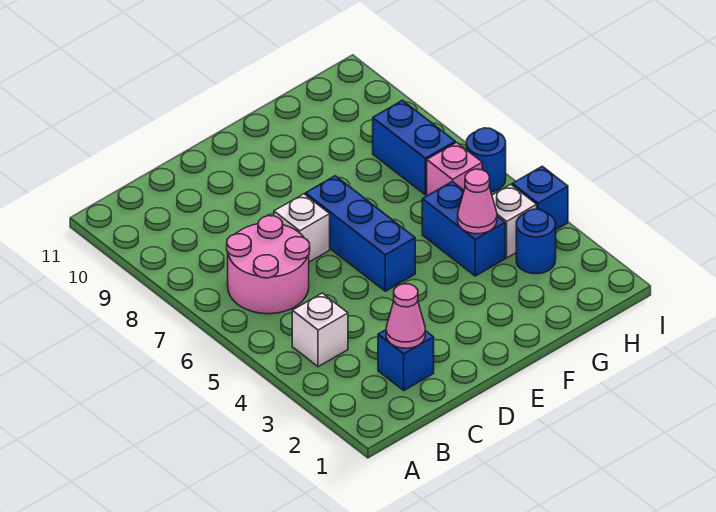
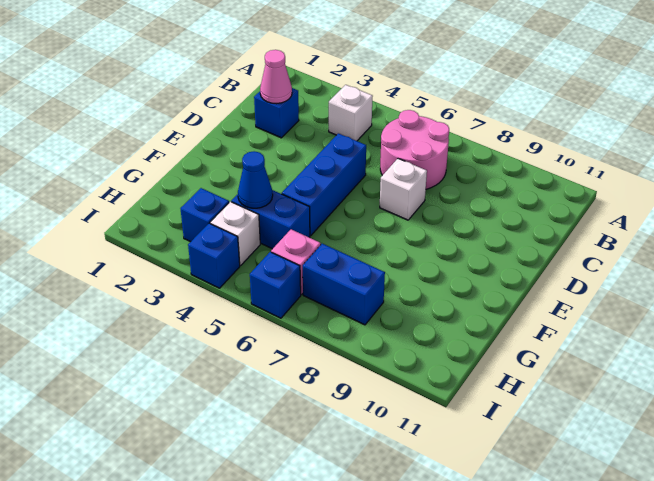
blue 1x3 brick [305,176,415,291] -> blue 1x3 brick turned to [282,133,366,236]
pink 1x1 cone [458,169,497,234] -> blue 1x1 cone [238,151,273,208]
blue 1x1 round brick [516,209,556,274] -> blue 1x1 brick [181,188,229,242]
blue 1x1 round brick [466,128,506,192] -> blue 1x1 brick [250,252,301,318]

